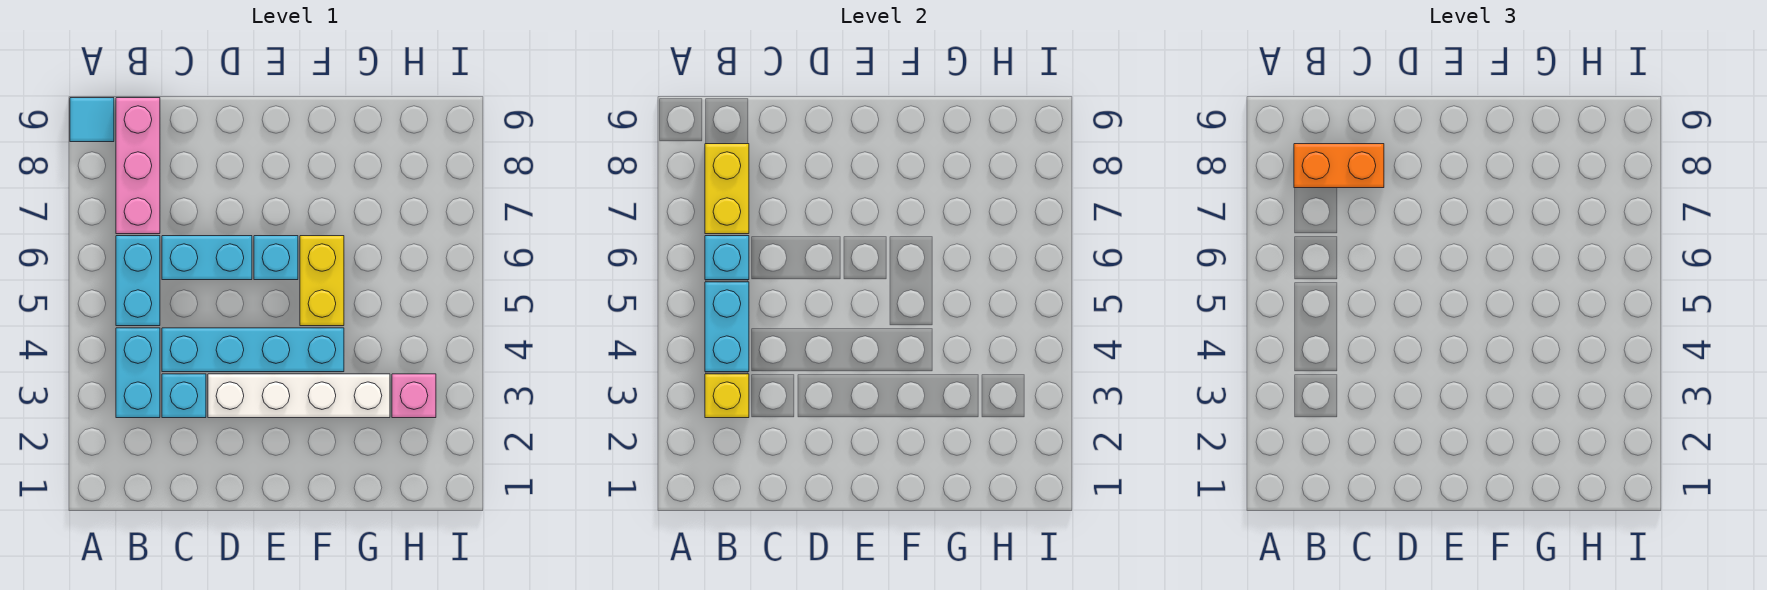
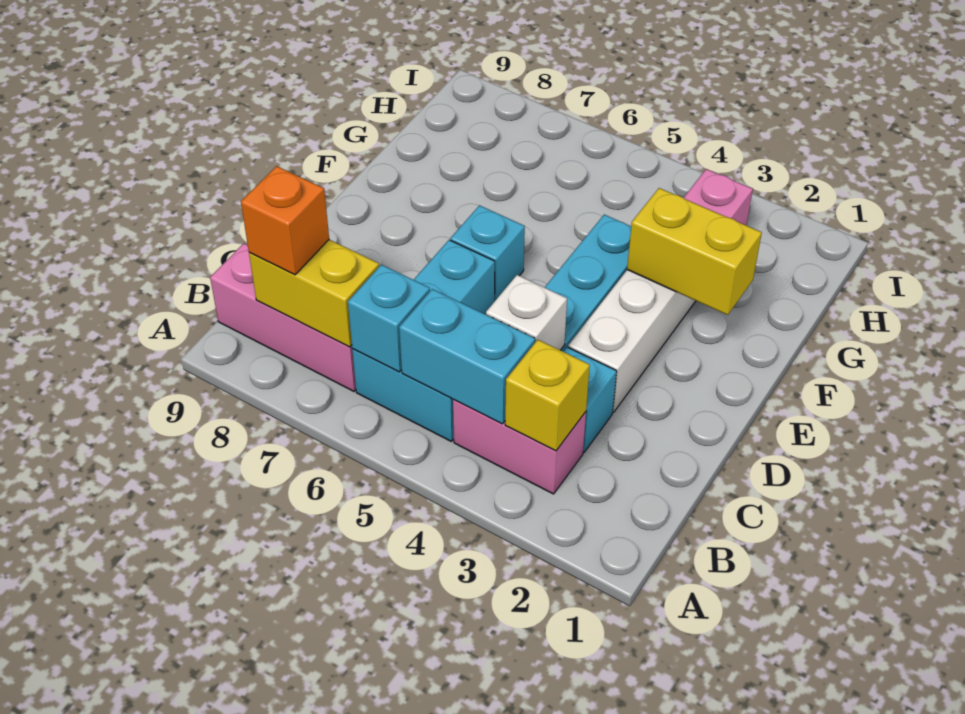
cyan 1x1 tile [70,98,114,142] -> none
cyan 1x2 brick [116,328,160,418] -> pink 1x2 brick [453,400,586,494]
orange 1x2 brick [1294,144,1384,188] -> orange 1x1 brick [241,166,329,275]
none -> white 1x1 brick [486,275,567,350]
yellow 1x2 brick [300,236,344,326] -> yellow 1x2 brick moved to [627,188,762,315]

